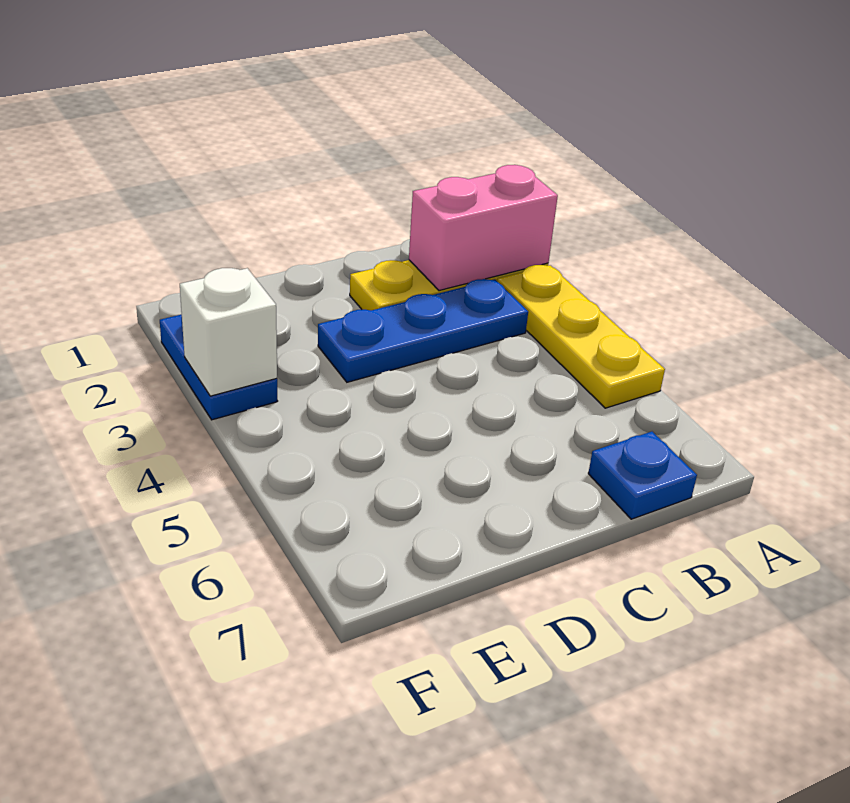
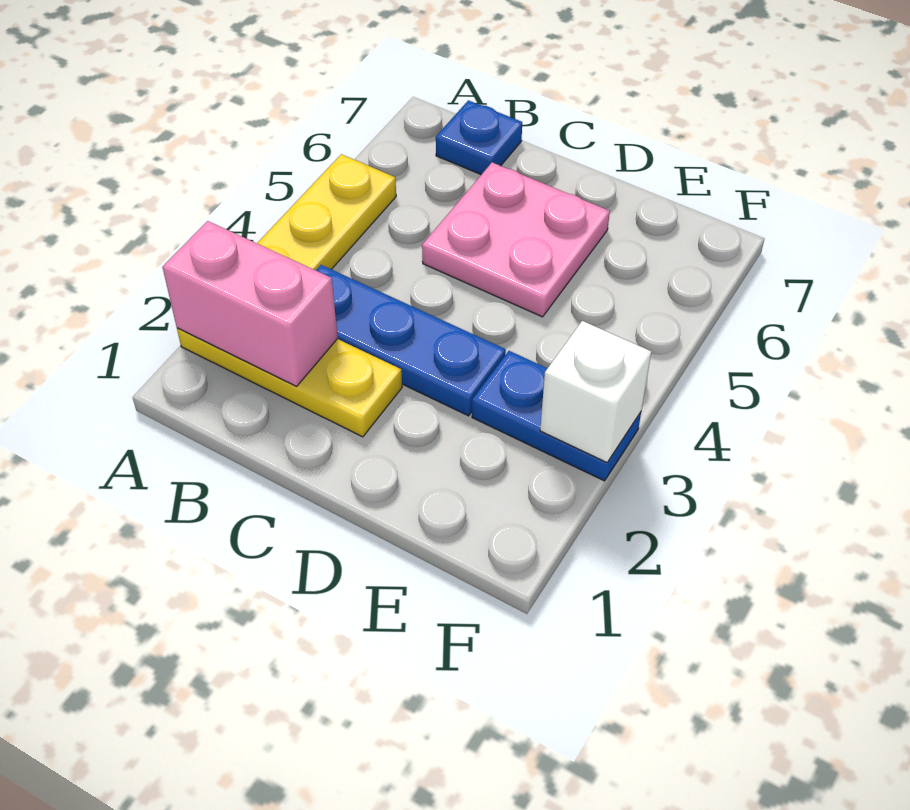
none -> pink 2x2 plate [422,162,610,317]
blue 1x2 plate [160,314,277,420] -> blue 1x2 plate turned to [472,351,641,481]

